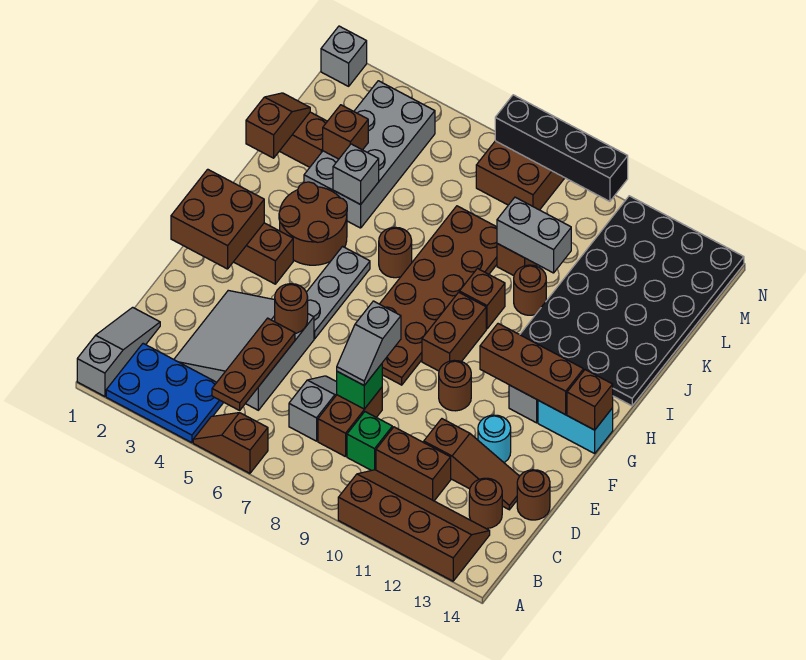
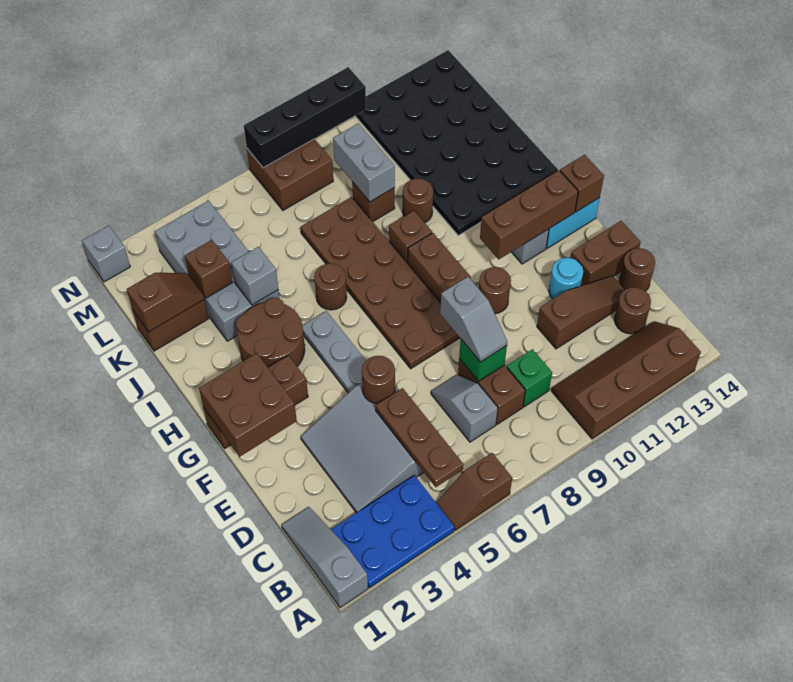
brown 1x2 brick [376,427,451,501] -> brown 1x2 brick moved to [570,221,641,286]
brown 1x2 slope [246,93,310,158] -> brown 1x2 slope turned to [127,273,204,332]
grey 1x2 brick [497,197,571,273] -> grey 1x2 brick turned to [333,124,395,202]

